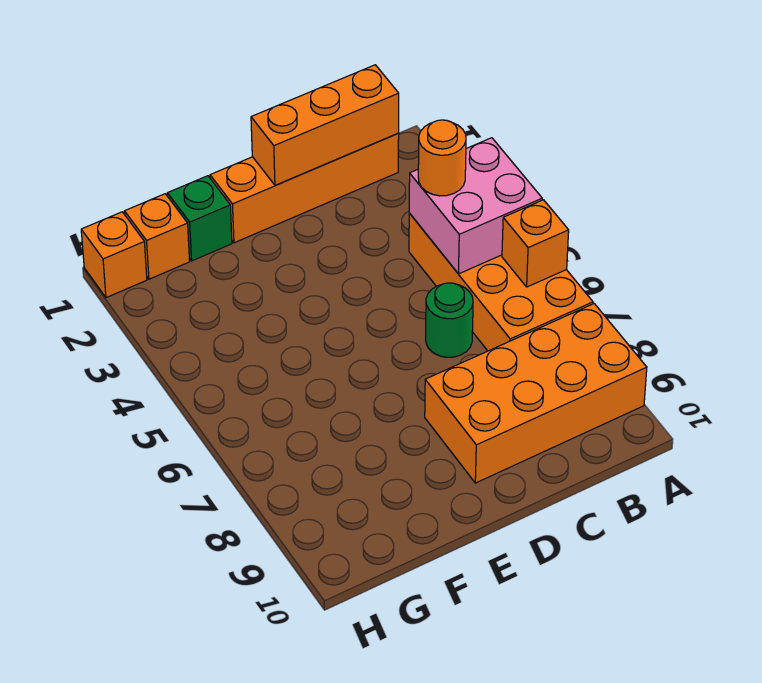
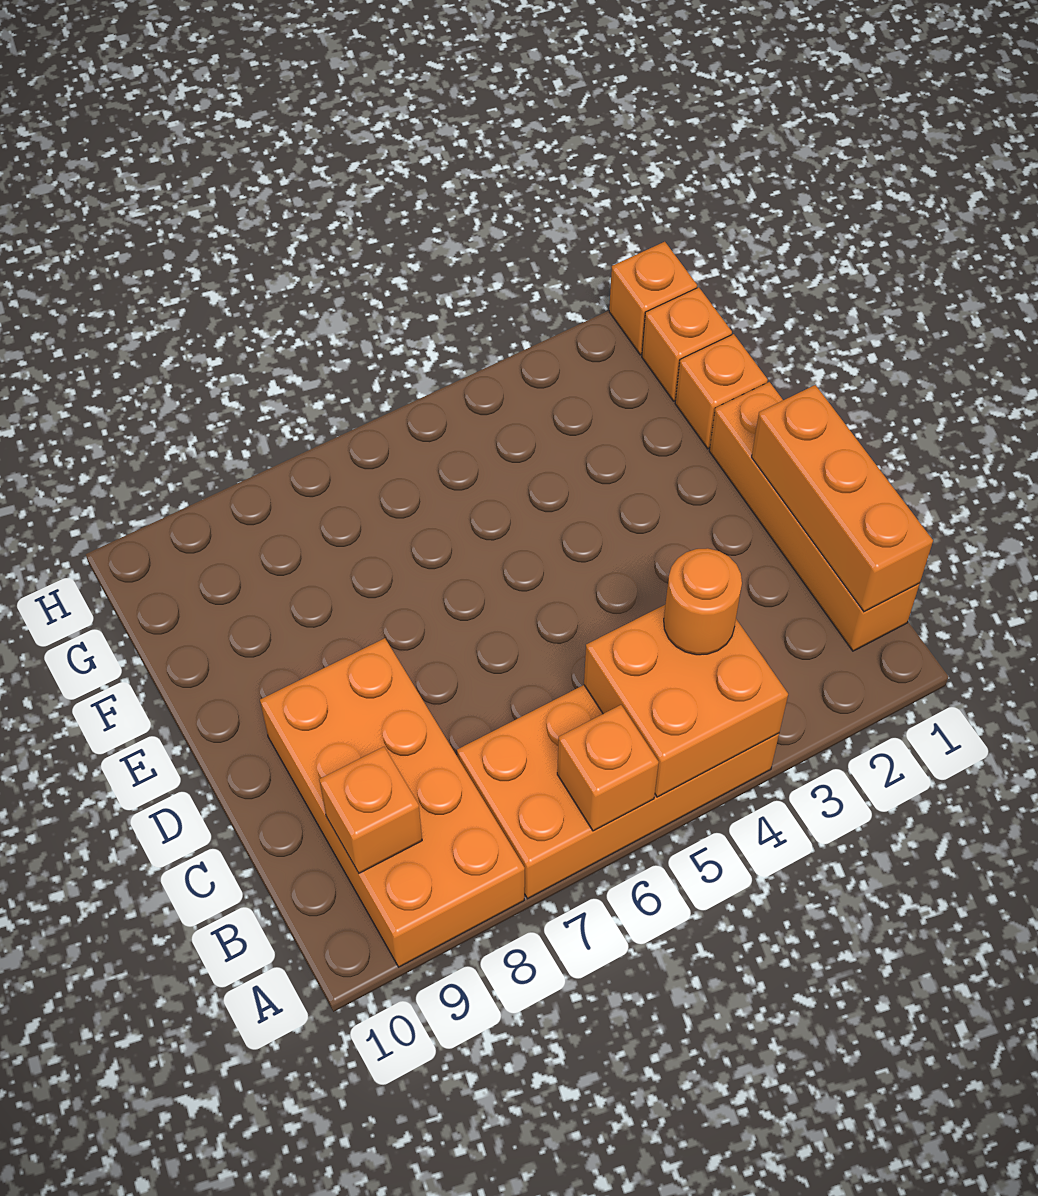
pink 2x2 brick [409,138,542,274] -> orange 2x2 brick [584,605,788,797]
none -> orange 1x1 brick [319,747,422,873]
green 1x1 round brick [426,283,473,357] -> none
green 1x1 brick [167,176,232,261] -> orange 1x1 brick [675,334,768,449]

